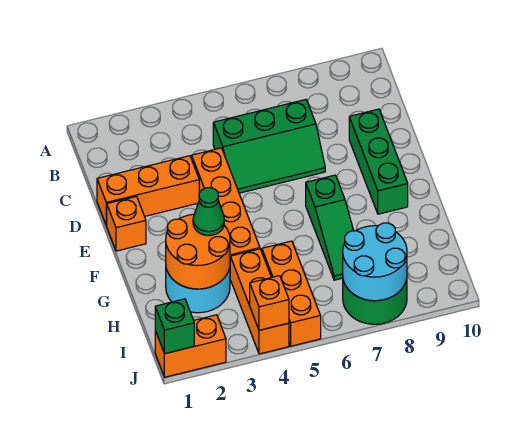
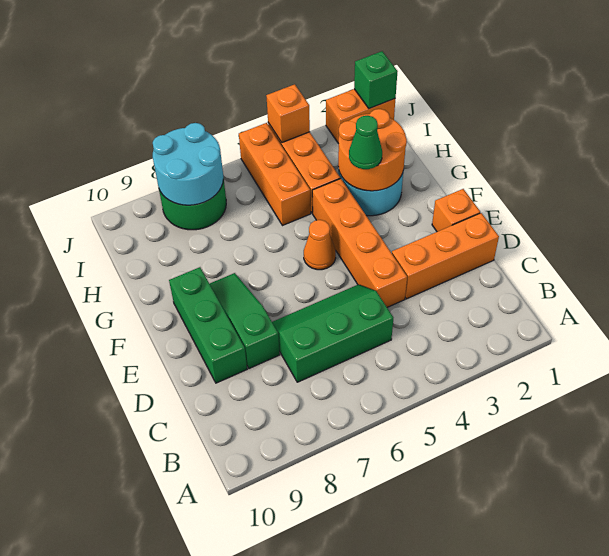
none -> orange 1x1 cone [304,220,336,270]
green 1x3 slope [306,175,354,280] -> green 1x3 slope moved to [210,273,280,369]

